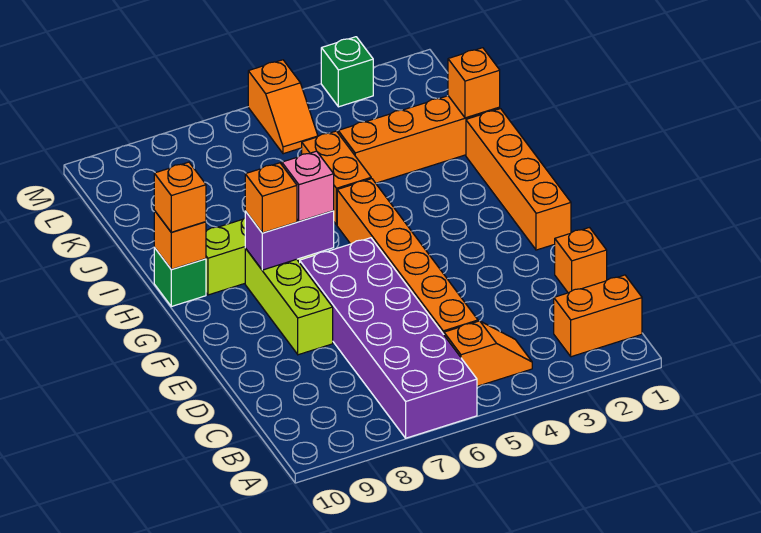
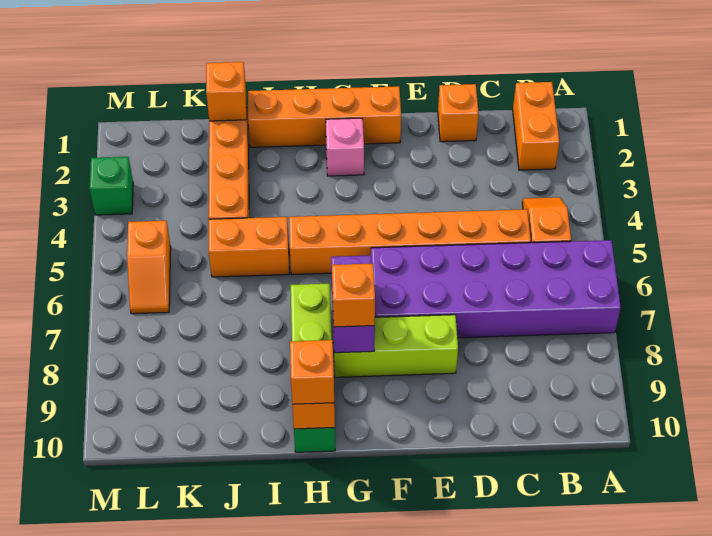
pink 1x1 brick [282,151,334,221] -> pink 1x1 brick moved to [326,118,364,176]
orange 1x2 slope [248,60,318,154] -> orange 1x2 slope turned to [127,221,171,314]

